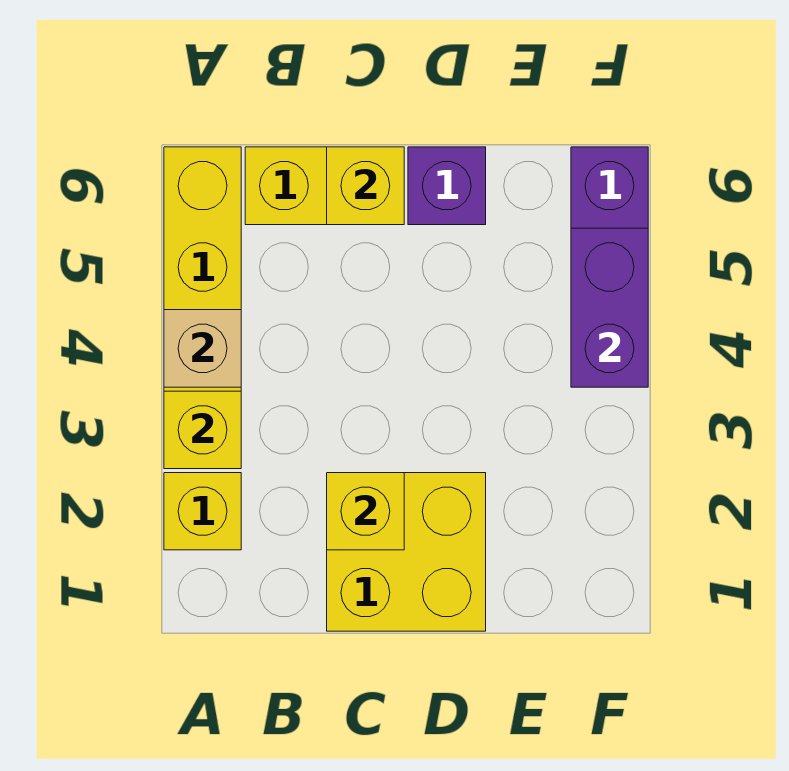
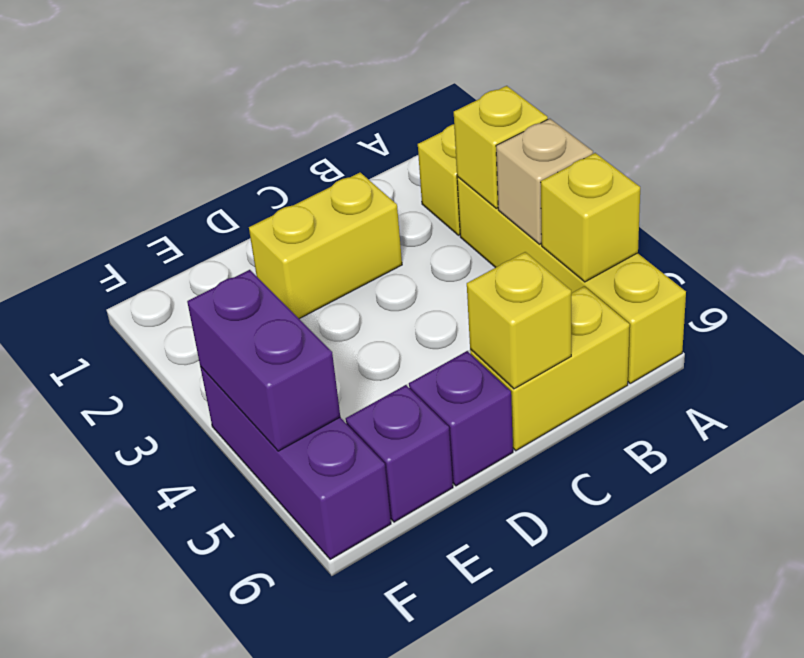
yellow 2x2 brick [327,473,486,631] -> yellow 1x2 brick [249,173,402,319]
yellow 1x1 brick [327,473,404,550] -> yellow 1x1 brick moved to [541,153,640,282]
none -> purple 1x1 brick [346,385,453,522]

